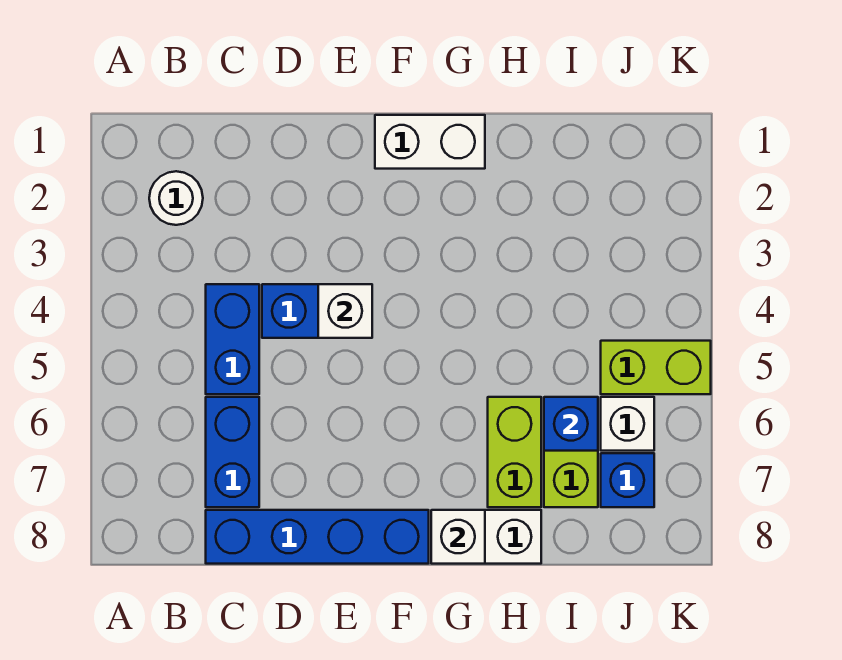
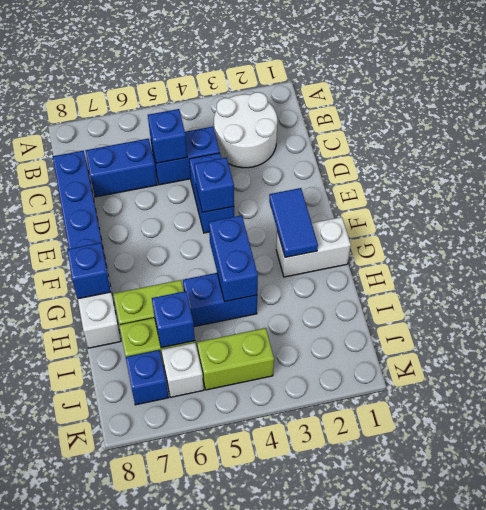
white 1x1 round brick [149,171,203,225] -> white 2x2 round brick [214,92,277,168]
none -> blue 1x1 brick [148,109,187,163]
white 1x1 brick [318,284,372,338] -> blue 1x1 brick [195,158,234,213]
white 1x2 brick [375,115,485,169] -> white 1x2 brick turned to [276,217,351,277]
none -> blue 1x2 tile [269,188,318,257]
none -> blue 1x2 brick [209,215,258,302]
white 1x1 brick [431,510,485,564] -> blue 1x1 brick [67,243,111,299]
none -> blue 1x2 brick [183,273,257,327]
lime 1x2 brick [601,341,711,394] -> lime 1x2 brick turned to [197,328,274,390]

